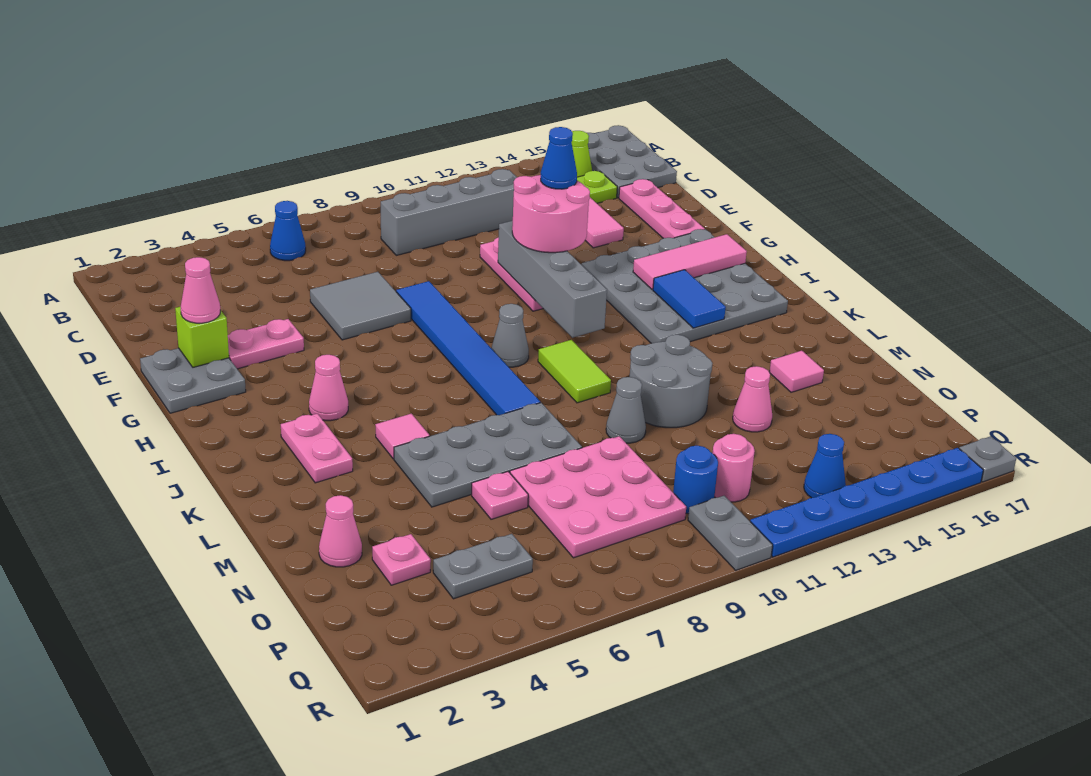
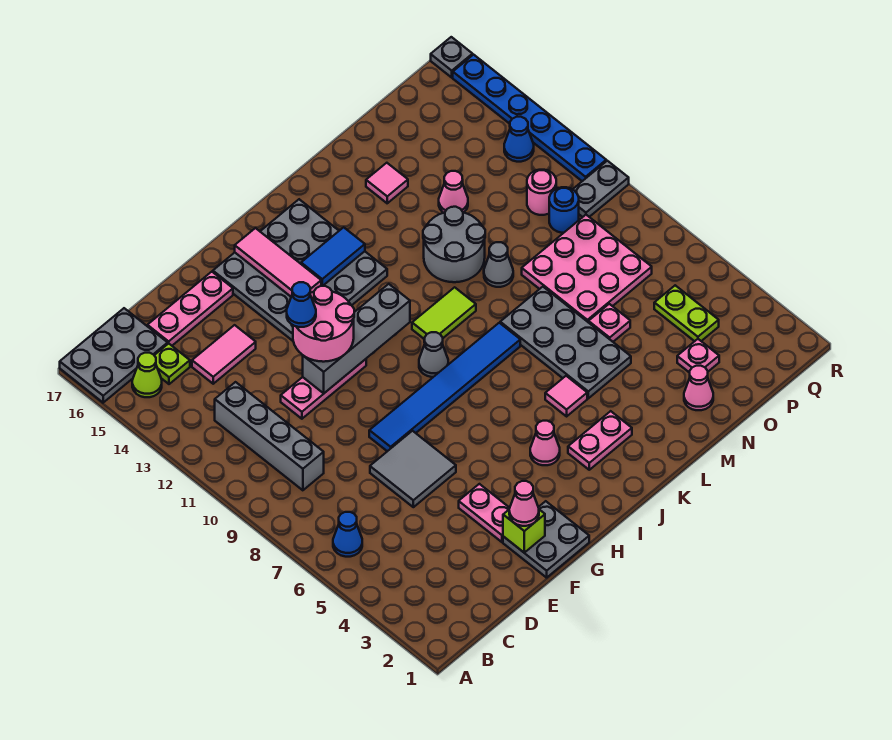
grey 1x2 plate [433,534,533,599] -> lime 1x2 plate [654,285,719,341]

